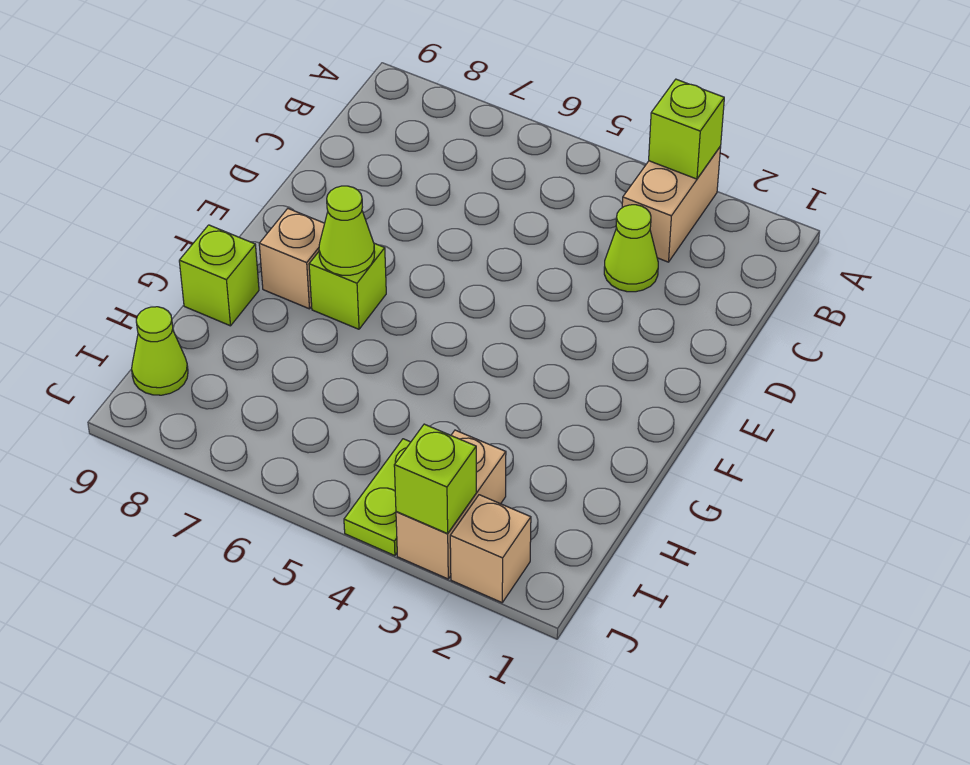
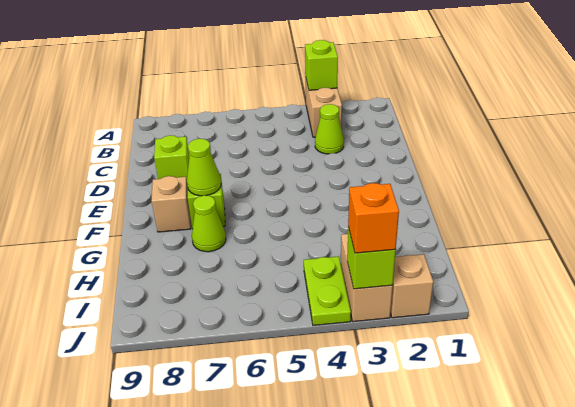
lime 1x1 brick [179,225,259,326] -> lime 1x1 brick moved to [154,135,189,180]
lime 1x1 cone [132,307,188,395] -> lime 1x1 cone moved to [192,195,226,252]
none -> orange 1x1 brick [348,183,399,253]

